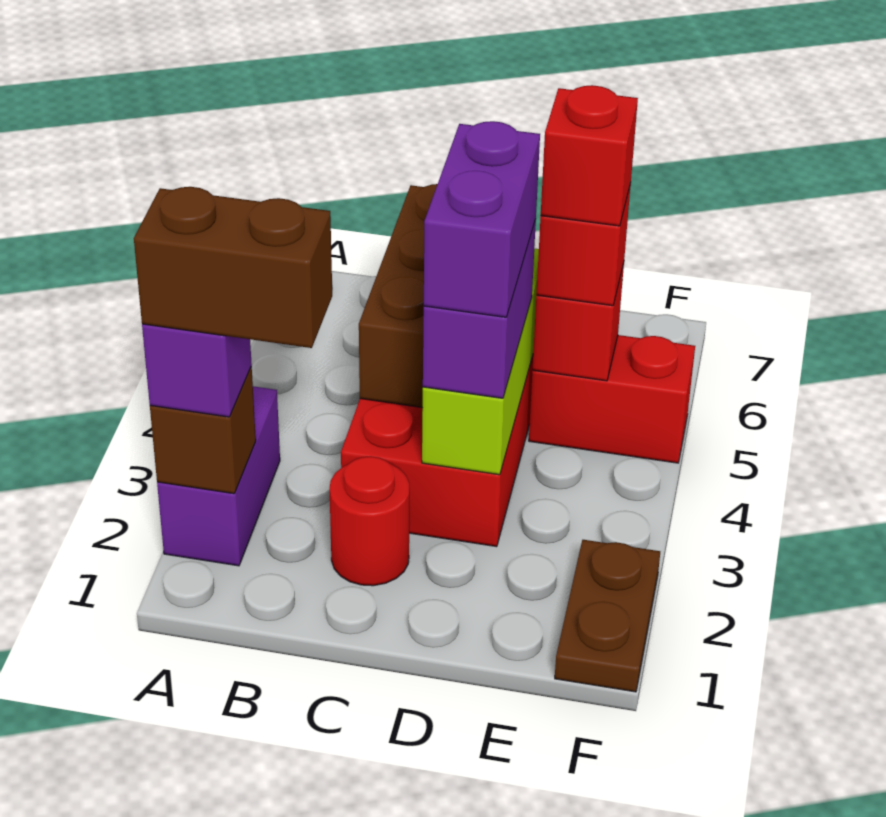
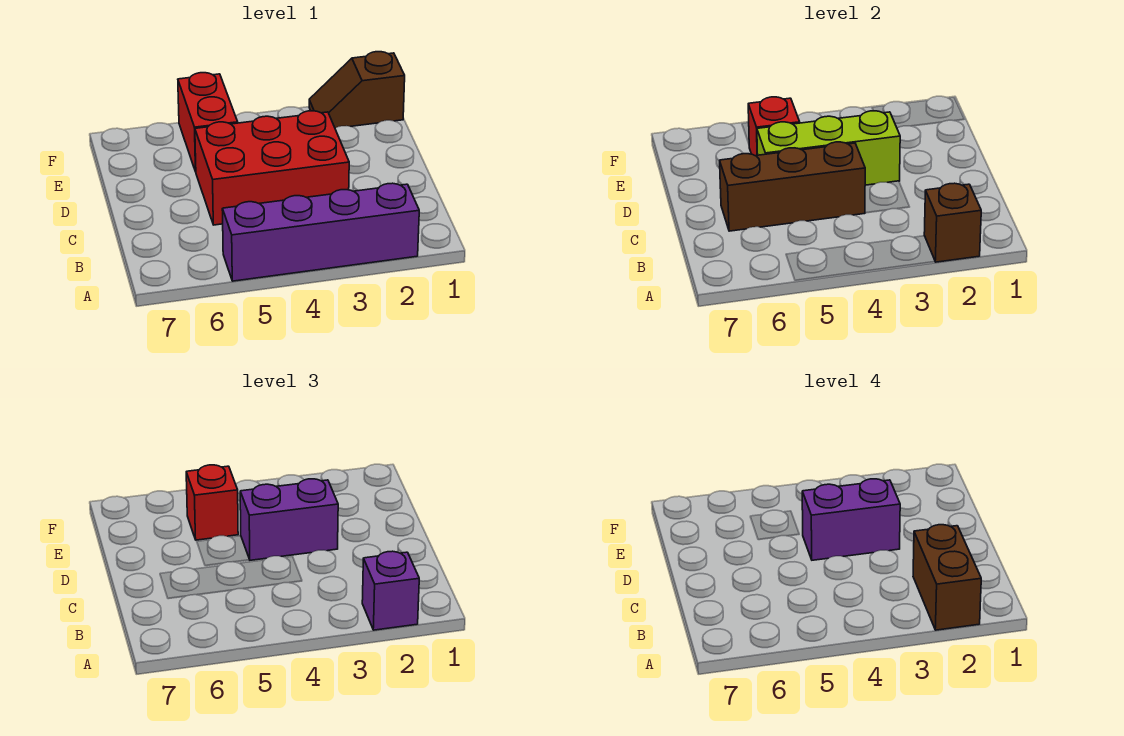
purple 1x2 brick [157,386,280,566] -> purple 1x4 brick [222,183,419,281]
red 1x1 round brick [330,456,409,586] -> none
red 1x1 brick [541,85,638,226] -> none
brown 1x2 plate [555,540,660,692] -> brown 1x2 slope [309,52,405,128]

